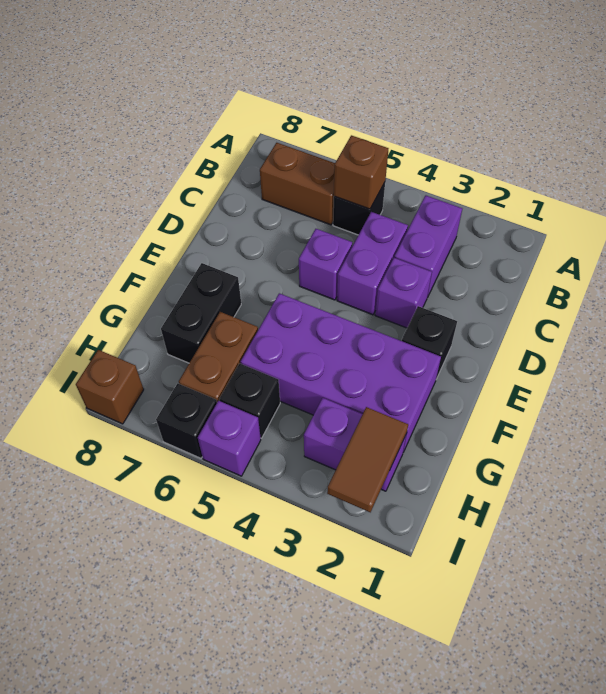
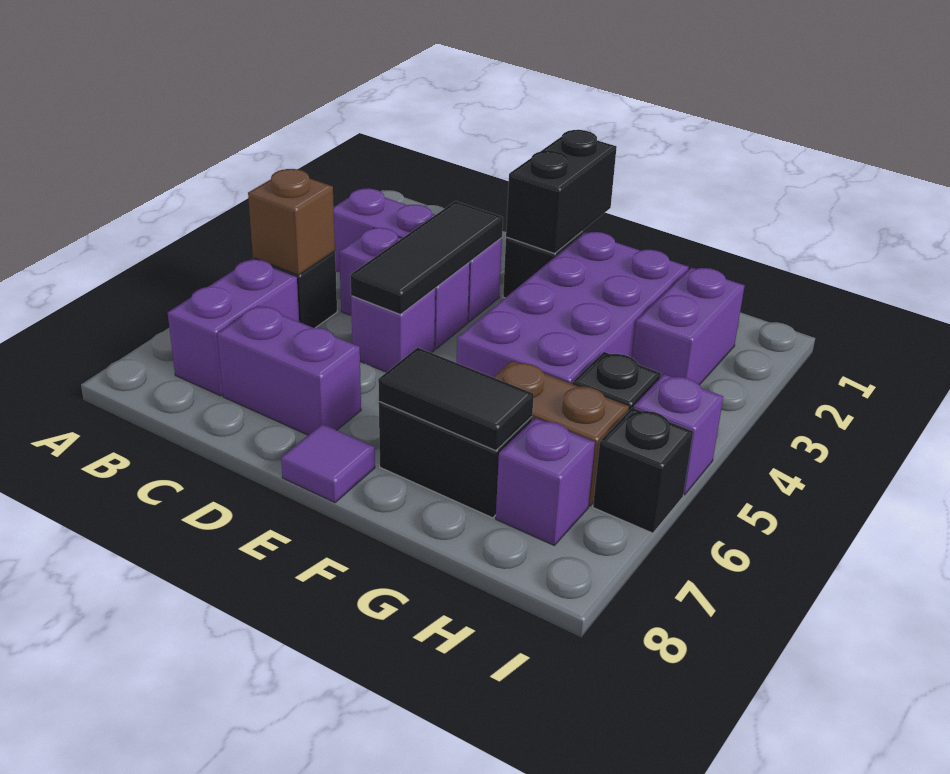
brown 1x2 brick [260,143,335,225] -> purple 1x2 brick [168,260,299,396]
none -> purple 1x2 brick [217,306,361,435]
none -> black 1x3 tile [350,201,503,315]
none -> black 1x2 brick [506,130,617,254]
none -> purple 1x1 tile [281,424,375,503]
none -> black 1x2 tile [378,347,534,451]
brown 1x2 tile [327,407,408,512] -> none
none -> purple 1x1 brick [496,418,595,545]
brown 1x1 brick [76,350,144,424] -> none

